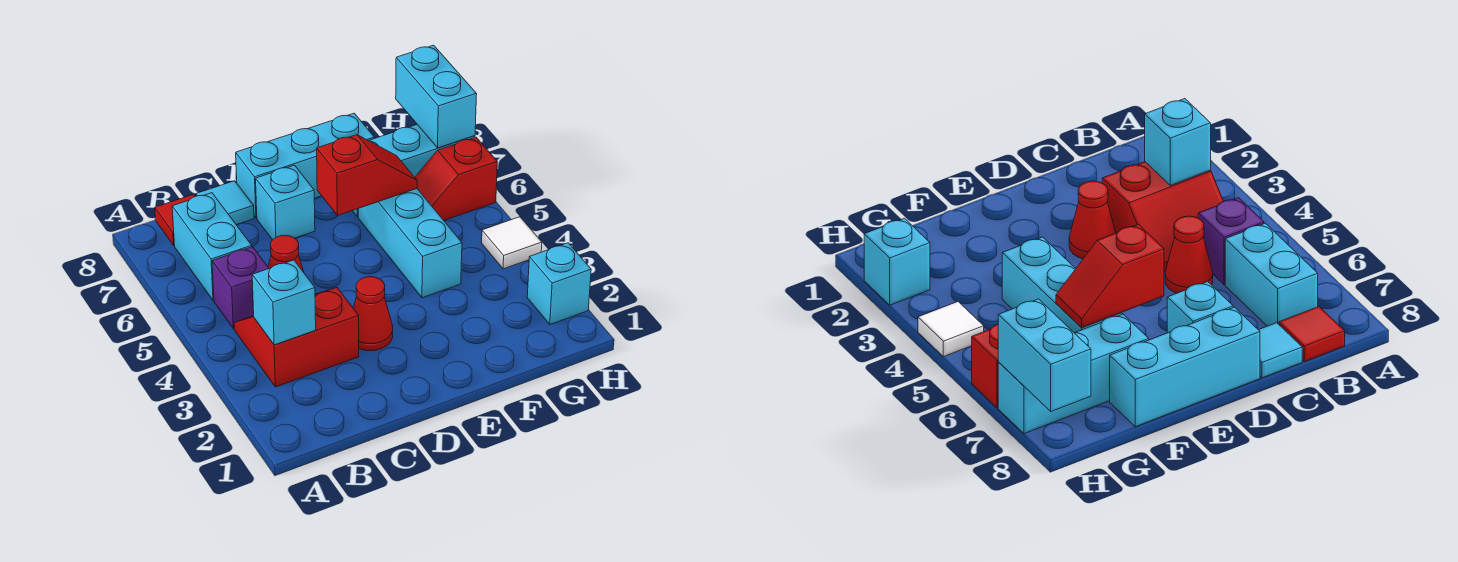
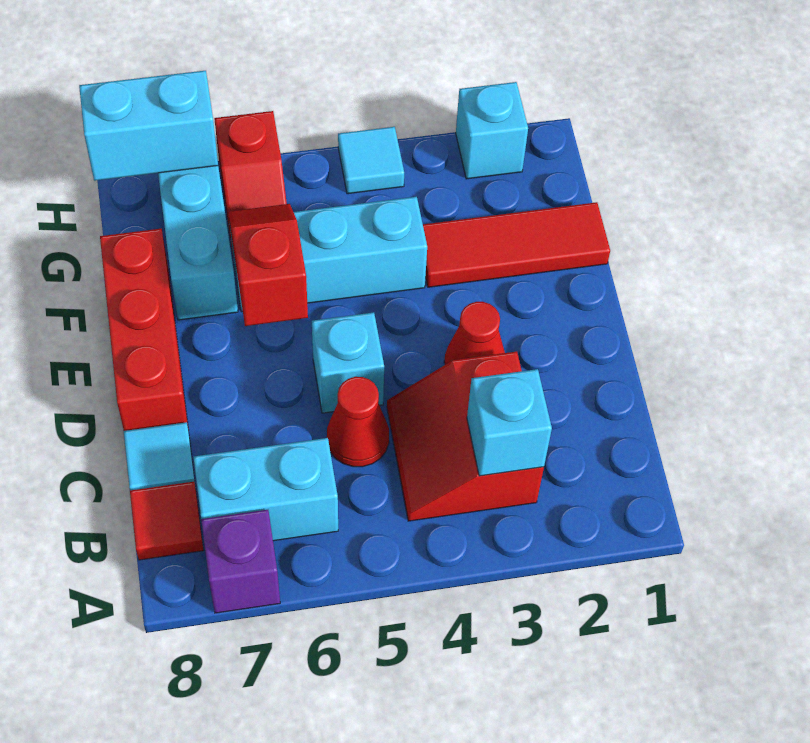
purple 1x1 brick [212,247,269,329] -> purple 1x1 brick moved to [201,510,280,613]
cyan 1x1 brick [256,165,315,240] -> cyan 1x1 brick moved to [312,312,384,413]
cyan 1x3 brick [236,113,374,218] -> red 1x3 brick [100,229,188,431]
none -> red 1x3 tile [423,202,610,287]
white 1x1 tile [482,217,542,269] -> cyan 1x1 tile [338,127,404,194]

